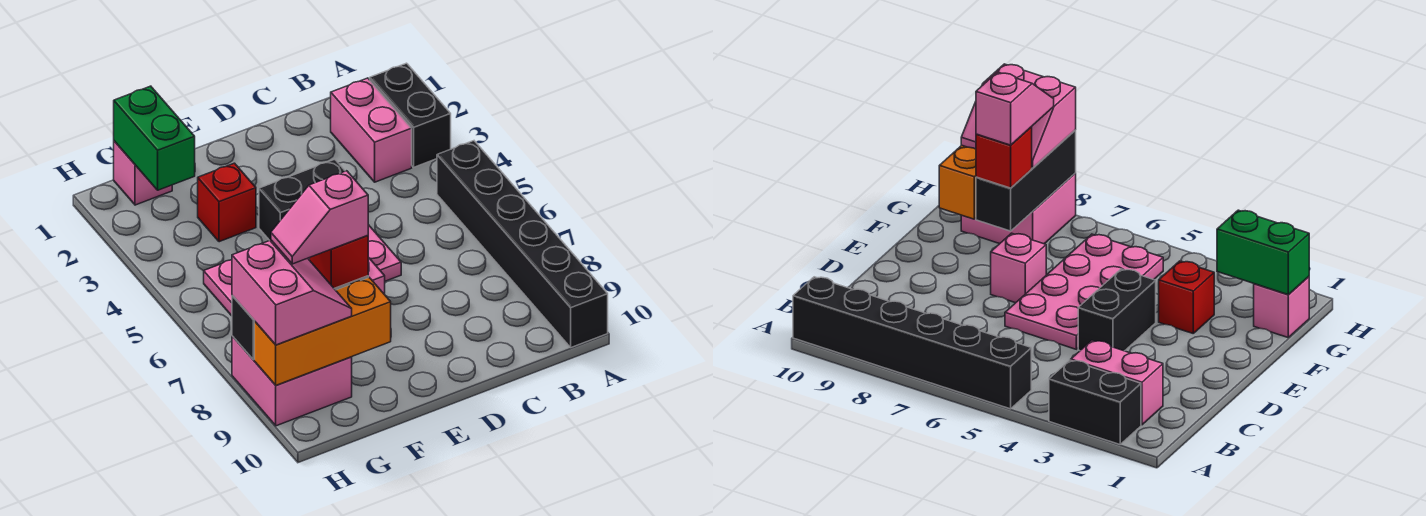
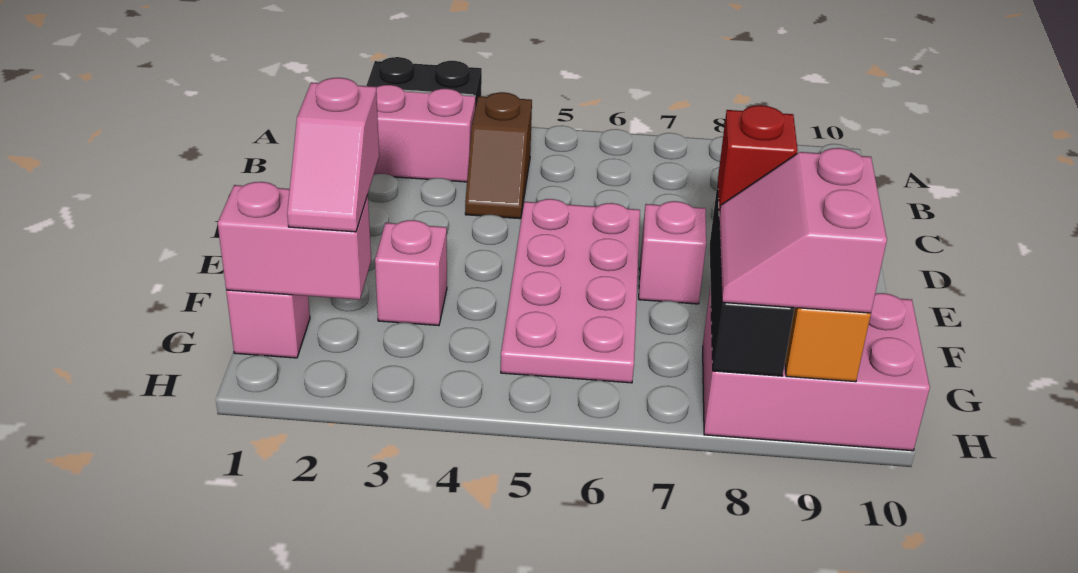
black 1x6 brick [437,141,608,348] -> none
none -> brown 1x2 slope [465,92,532,219]
black 1x2 brick [259,159,345,241] -> none
red 1x1 brick [198,163,256,242] -> pink 1x1 brick [375,220,447,326]
pink 1x2 slope [271,171,368,264] -> pink 1x2 slope moved to [287,78,379,232]
green 1x2 brick [114,86,195,190] -> pink 1x2 brick [218,182,371,300]
pink 2x2 brick [232,336,352,426] -> pink 2x3 brick [703,286,930,451]
pink 2x2 slope [232,240,352,345] -> pink 2x2 slope turned to [719,148,887,313]

